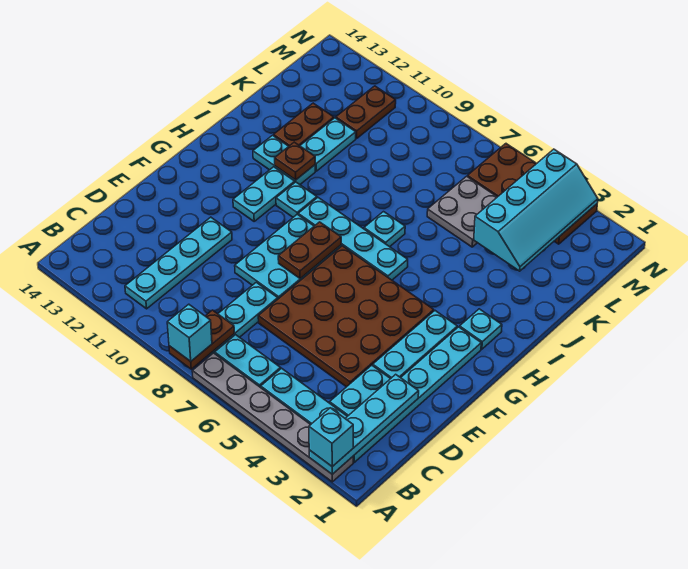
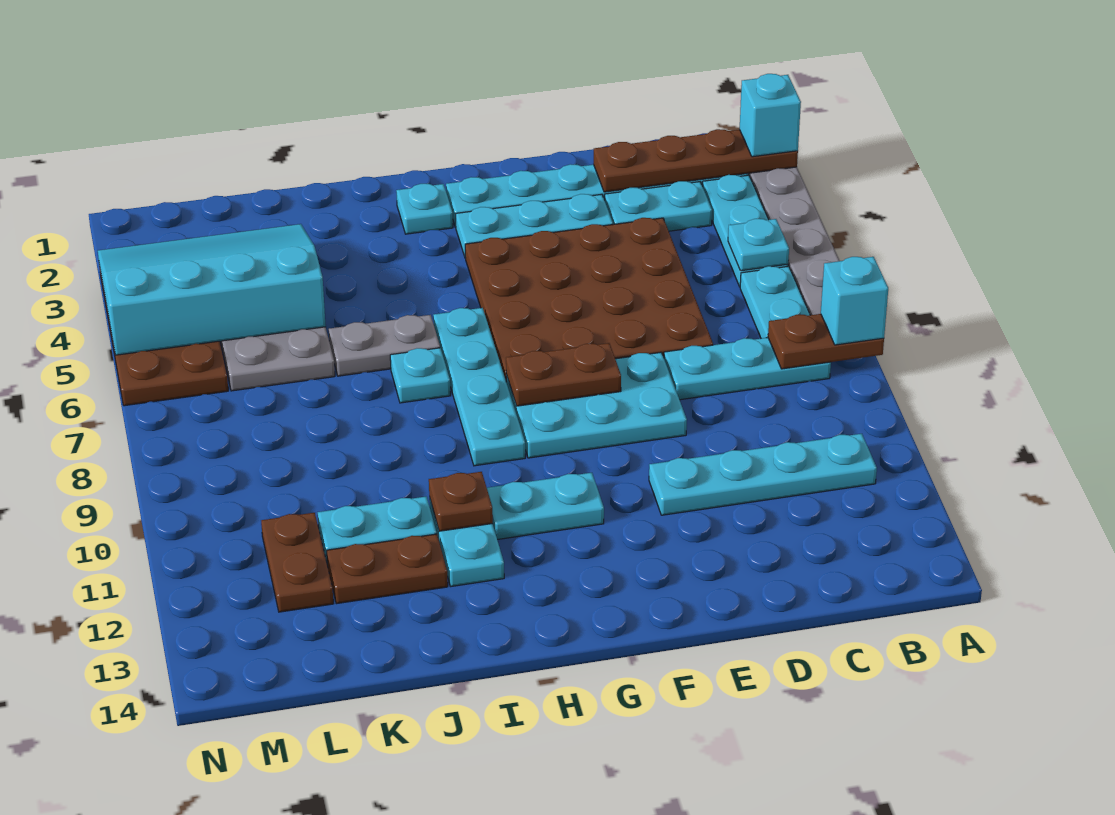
cyan 1x4 plate [309,374,419,474] -> brown 1x4 plate [593,129,798,192]
cyan 1x1 plate [276,182,317,217] -> cyan 1x1 plate moved to [728,219,789,271]
none -> grey 1x2 plate [329,315,440,376]
cyan 2x4 slope [474,149,598,271] -> cyan 3x4 slope [98,224,326,355]
brown 1x2 plate [336,86,396,138] -> brown 1x2 plate turned to [261,513,333,612]

